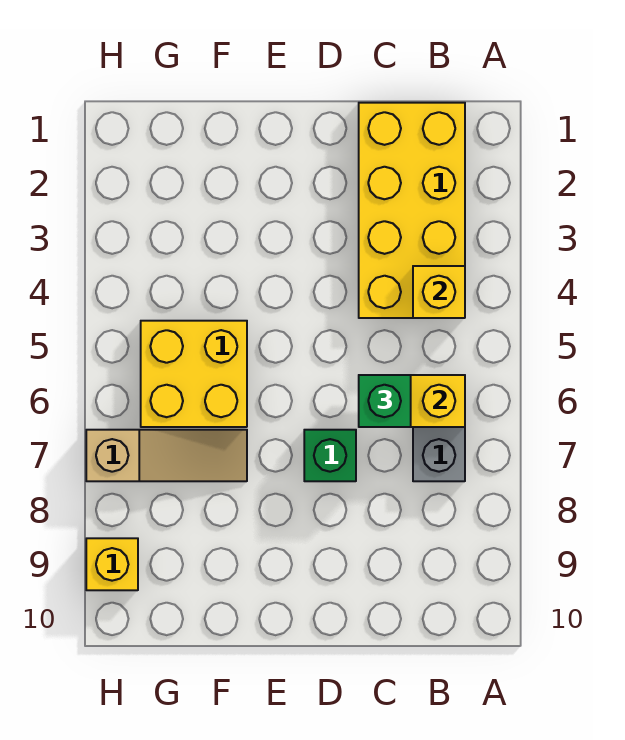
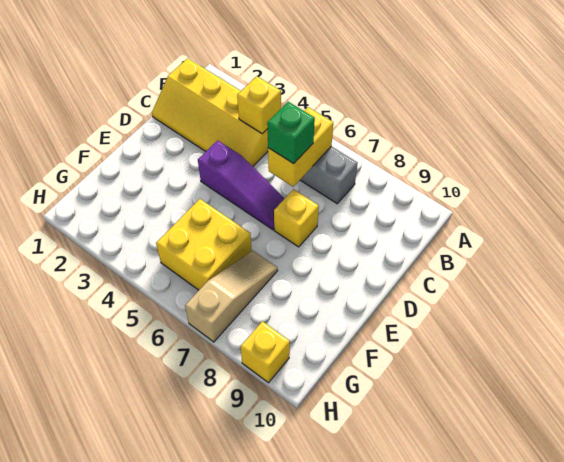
yellow 2x4 brick [359,103,465,318] -> yellow 2x4 slope [152,58,268,166]
none -> purple 1x3 slope [198,140,285,230]
green 1x1 brick [304,430,356,481] -> yellow 1x1 brick [274,189,319,247]

